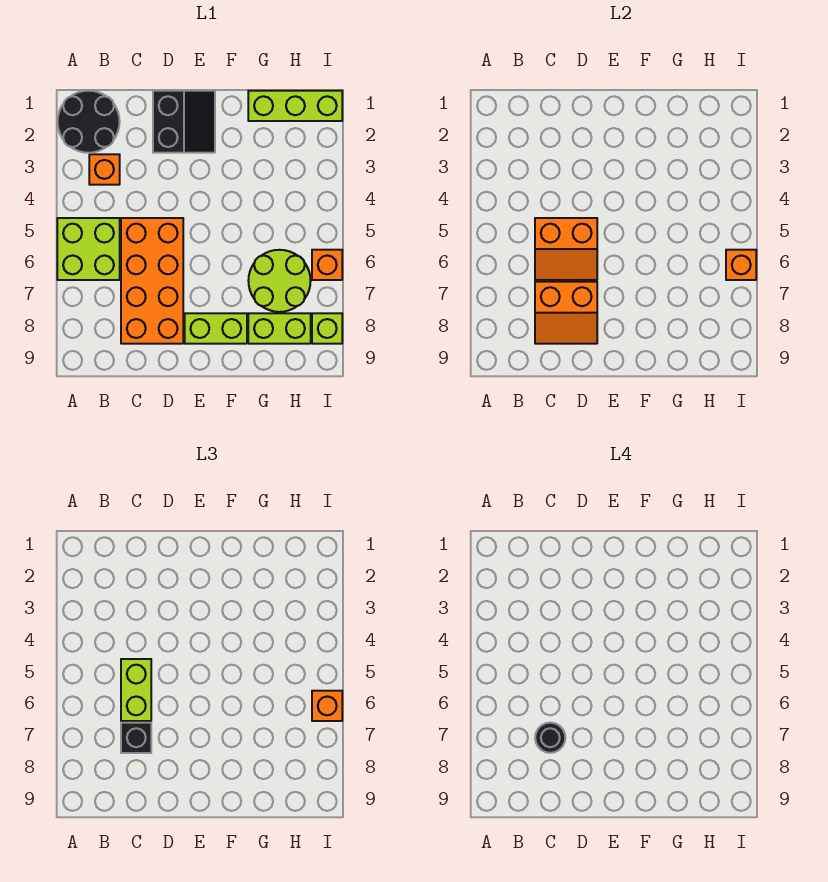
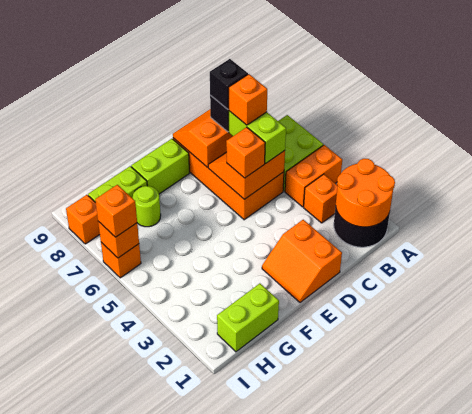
none -> orange 2x2 round brick [336,159,395,227]
none -> orange 1x2 brick [285,145,342,207]
none -> orange 1x1 brick [229,74,267,125]
black 1x1 round brick [535,723,565,753] -> black 1x1 brick [210,59,248,109]
black 2x2 slope [153,91,215,153] -> orange 2x2 slope [262,220,342,303]
none -> orange 1x1 brick [226,127,265,178]
lime 1x3 brick [248,91,342,121] -> lime 1x2 brick [217,283,279,352]
lime 2x2 round brick [248,250,311,312] -> lime 1x1 round brick [133,186,161,227]
lime 1x1 brick [312,313,342,344] -> orange 1x1 brick [66,195,100,244]

